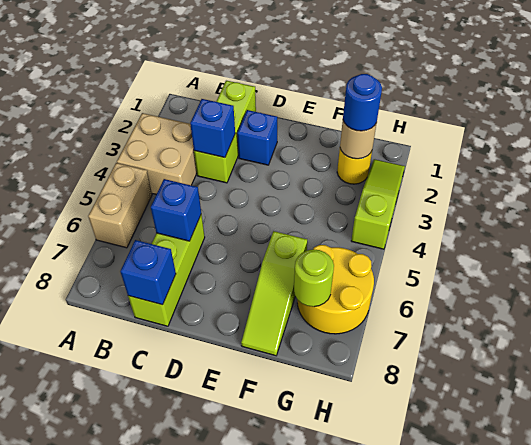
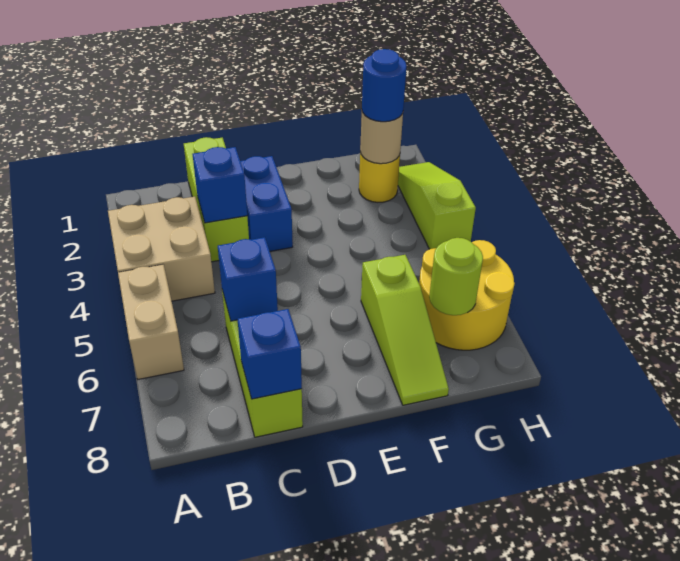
blue 1x1 brick [237,110,277,165] -> blue 1x2 brick [240,156,293,251]

